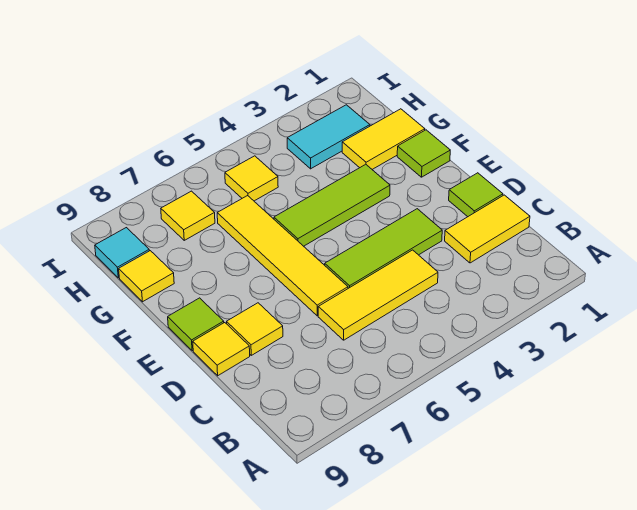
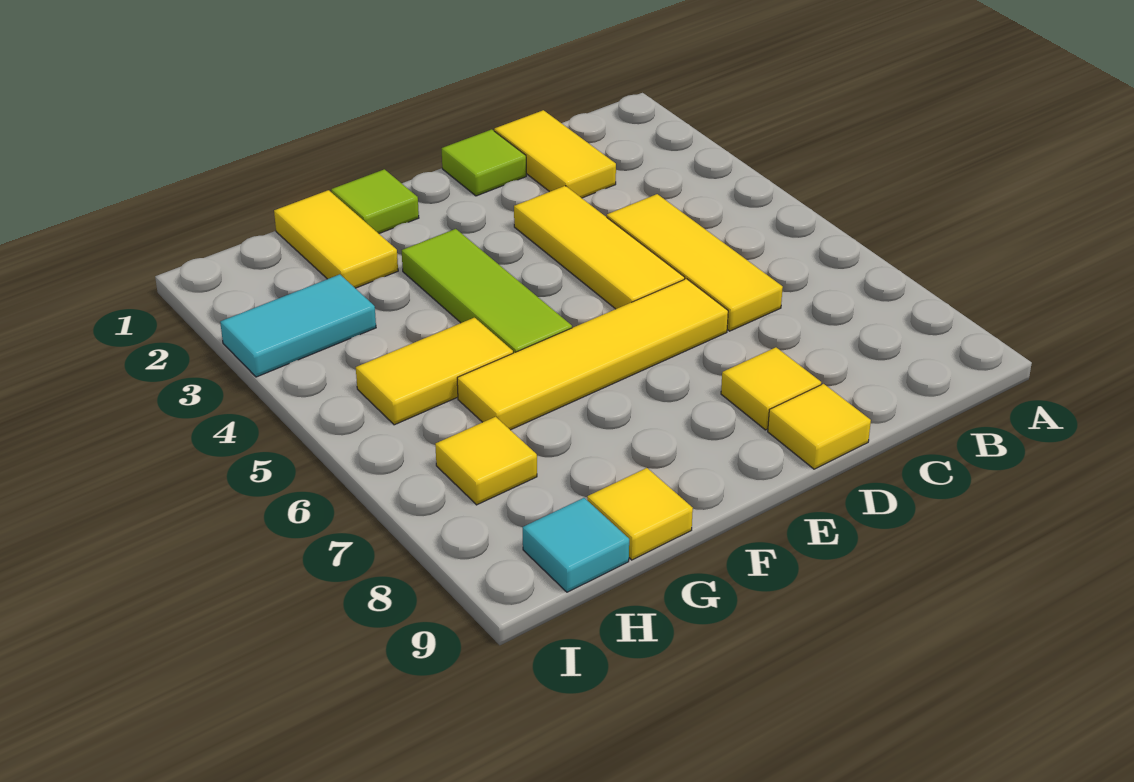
lime 1x3 tile [325,209,442,288] -> yellow 1x3 tile [514,186,685,309]
lime 1x1 tile [168,298,224,351] -> none
cyan 1x2 tile [287,105,370,169] -> cyan 1x2 tile turned to [220,274,376,377]
yellow 1x1 tile [225,156,278,201] -> yellow 1x2 tile [356,318,513,425]

